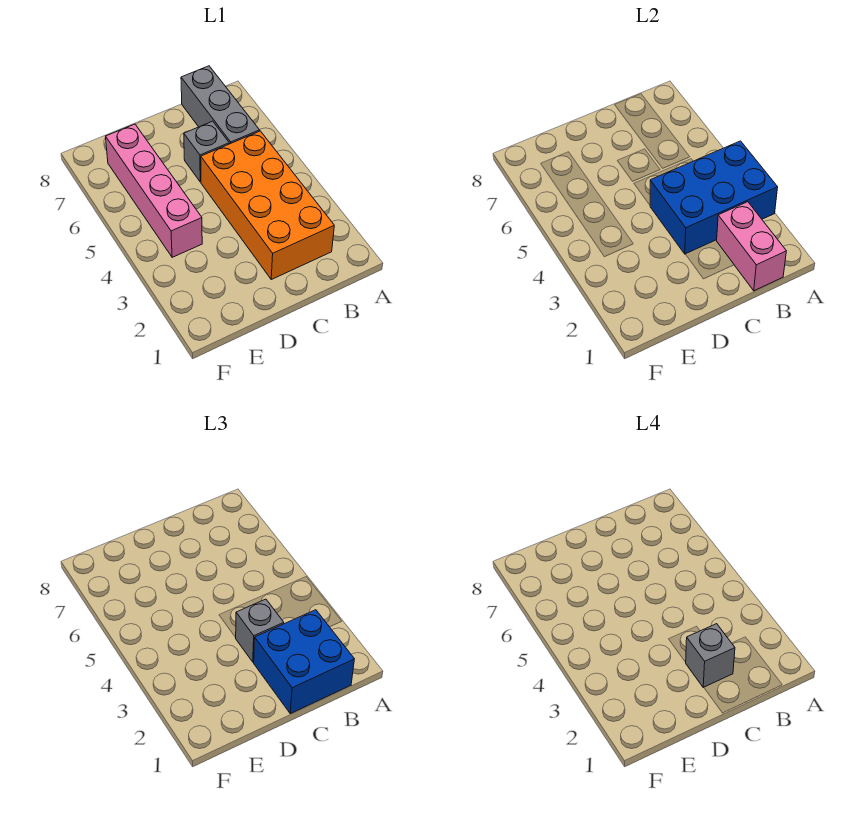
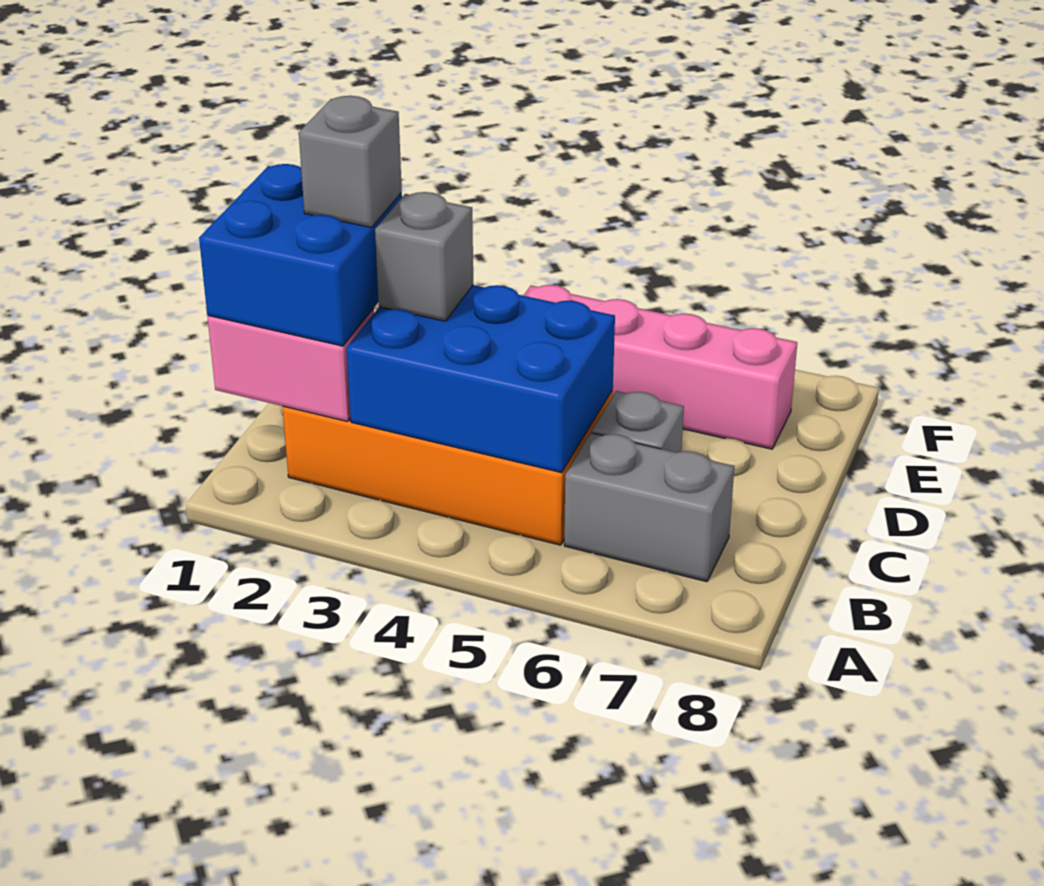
blue 2x3 brick [650,141,778,254] -> blue 2x3 brick turned to [346,285,615,473]
grey 1x3 brick [181,66,260,144] -> grey 1x2 brick [564,433,734,582]

